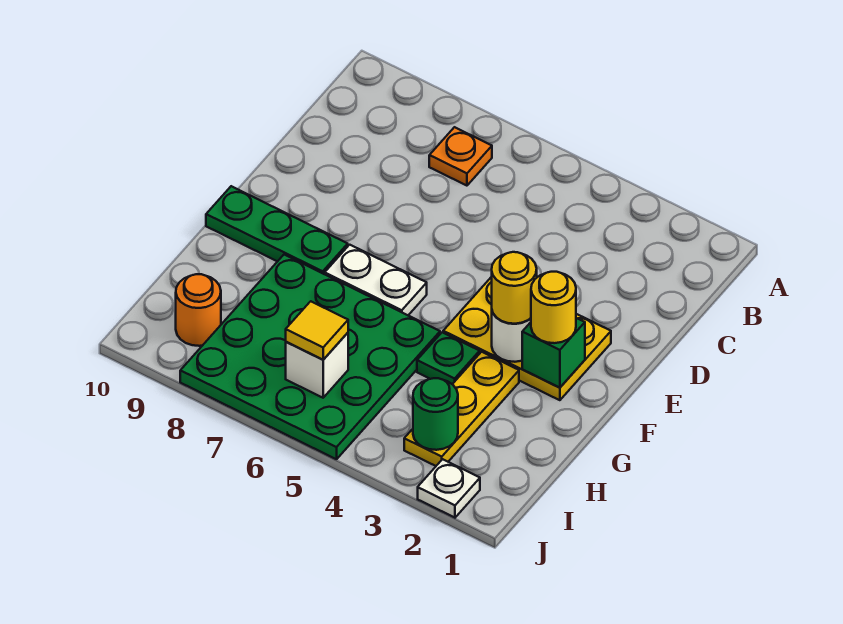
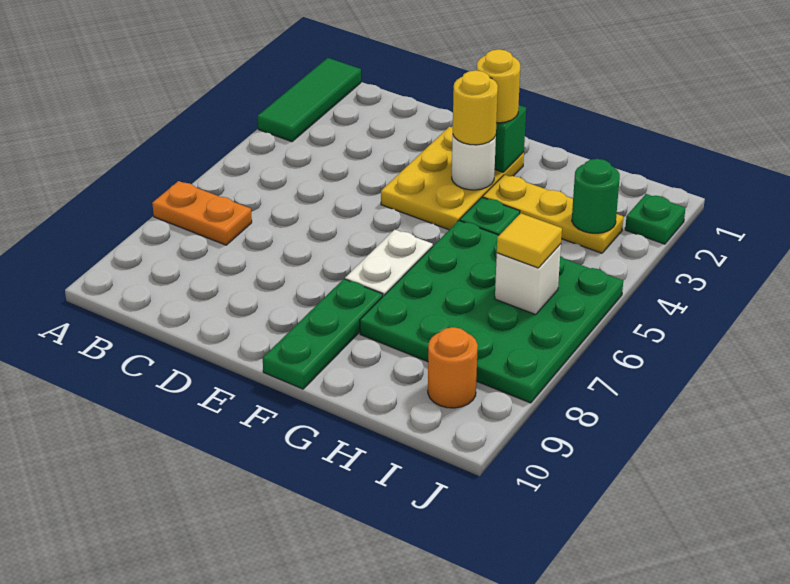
none -> green 1x3 tile [258,58,361,142]
orange 1x1 plate [429,127,492,186] -> orange 1x2 plate [152,181,252,245]
white 1x1 plate [418,459,480,518] -> green 1x1 plate [625,194,685,244]

